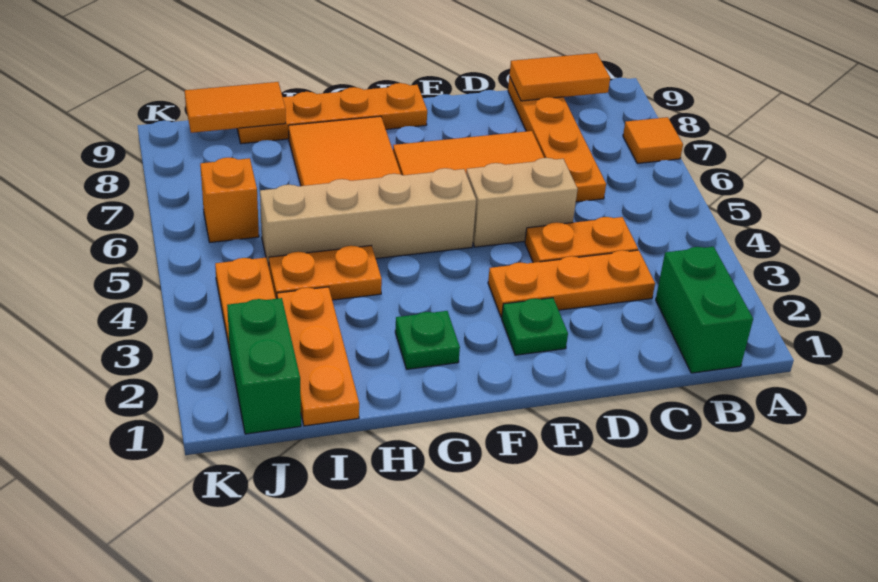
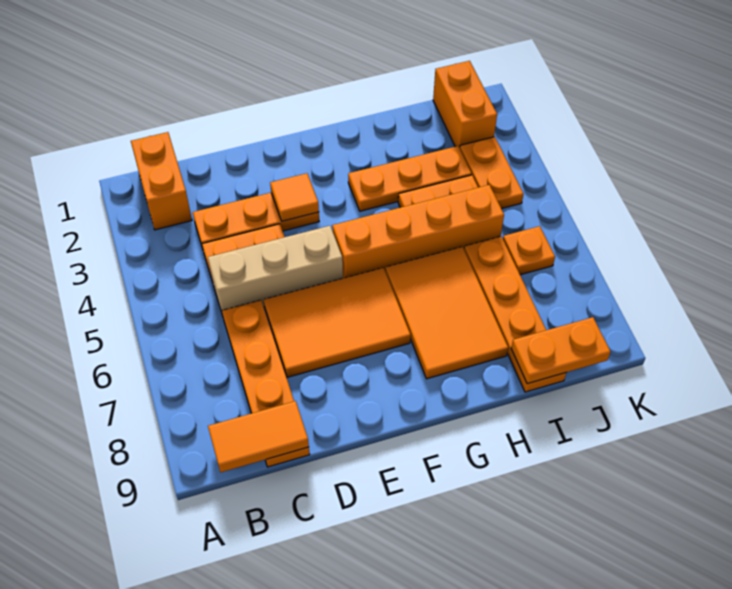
orange 1x1 tile [623,117,683,163] -> orange 1x1 tile moved to [270,173,319,221]
green 1x2 brick [656,247,753,373] -> orange 1x2 brick [131,132,192,230]
tan 1x2 brick [466,158,578,247] -> tan 1x3 brick [208,226,343,316]
green 1x1 plate [502,298,568,355] -> none
tan 1x4 brick [260,168,476,267] -> orange 1x4 brick [332,185,504,278]
orange 1x4 plate [237,83,427,144] -> orange 1x4 plate turned to [464,237,566,392]
green 1x1 plate [395,311,460,369] -> none
orange 1x3 plate [277,287,359,426] -> orange 1x3 plate turned to [348,146,471,211]
orange 1x2 tile [185,82,286,133] -> orange 1x2 plate [511,317,611,384]
green 1x2 brick [227,298,301,434] -> orange 1x2 brick [433,61,497,148]
orange 1x1 brick [200,157,259,242] -> orange 1x1 plate [503,226,555,275]

